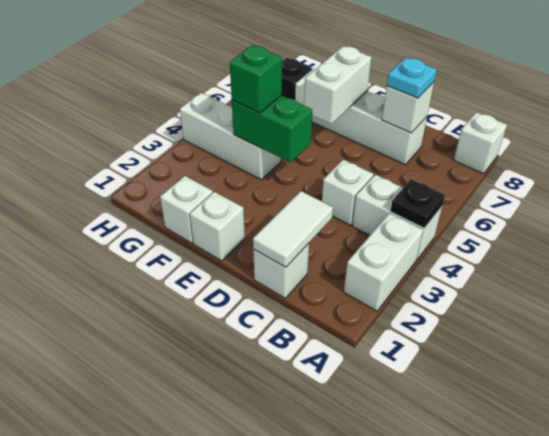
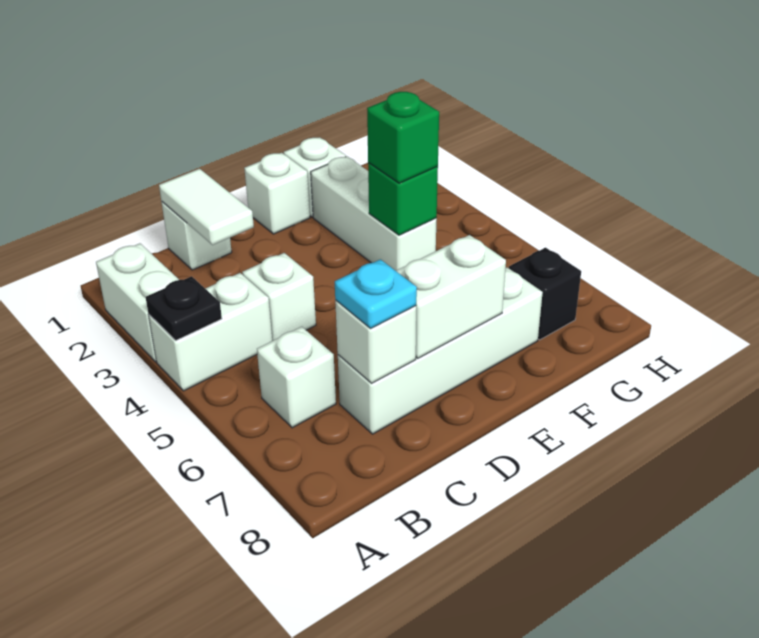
white 1x1 brick [454,112,507,174] -> white 1x1 brick moved to [257,327,336,428]
green 1x2 brick [232,95,312,162] -> green 1x1 brick [368,163,438,235]
white 1x2 brick [304,46,371,124] -> white 1x2 brick turned to [396,235,506,358]
white 1x3 brick [180,93,281,180] -> white 1x3 brick turned to [311,156,437,271]

